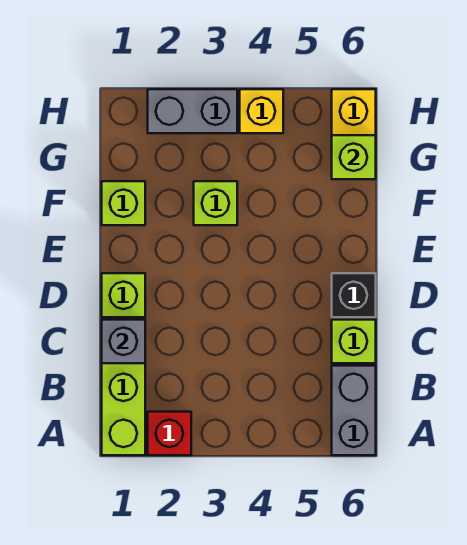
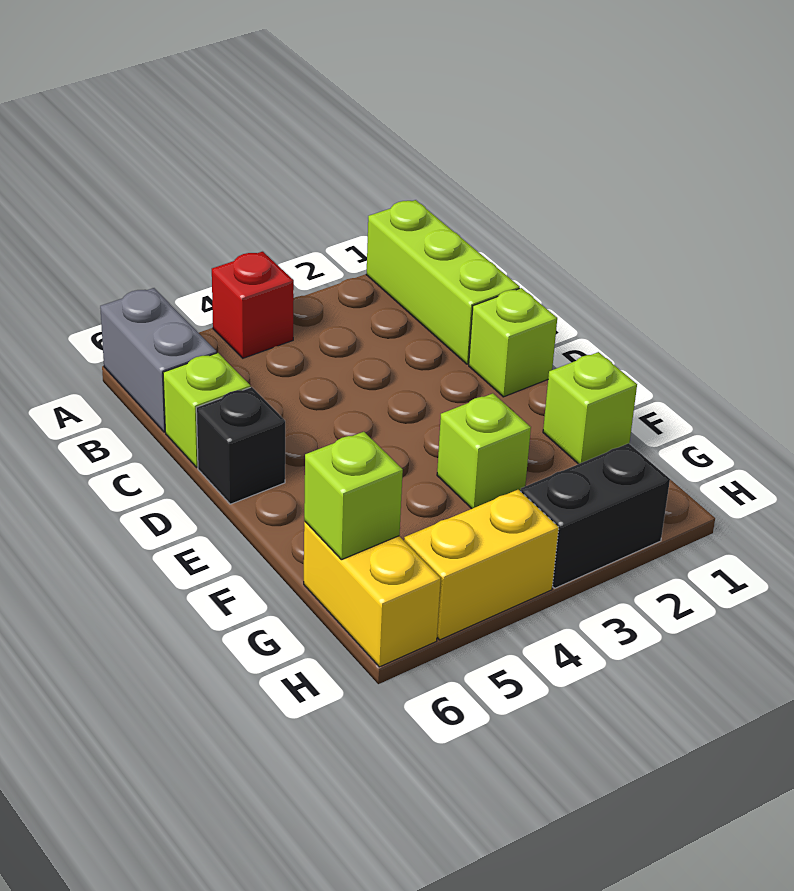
red 1x1 brick [148,412,191,455] -> red 1x1 brick moved to [212,252,294,358]
grey 1x1 brick [102,320,145,363] -> none
grey 1x2 brick [148,89,237,133] -> black 1x2 brick [521,443,670,588]
yellow 1x1 brick [240,89,283,133] -> yellow 1x2 brick [404,490,559,640]

